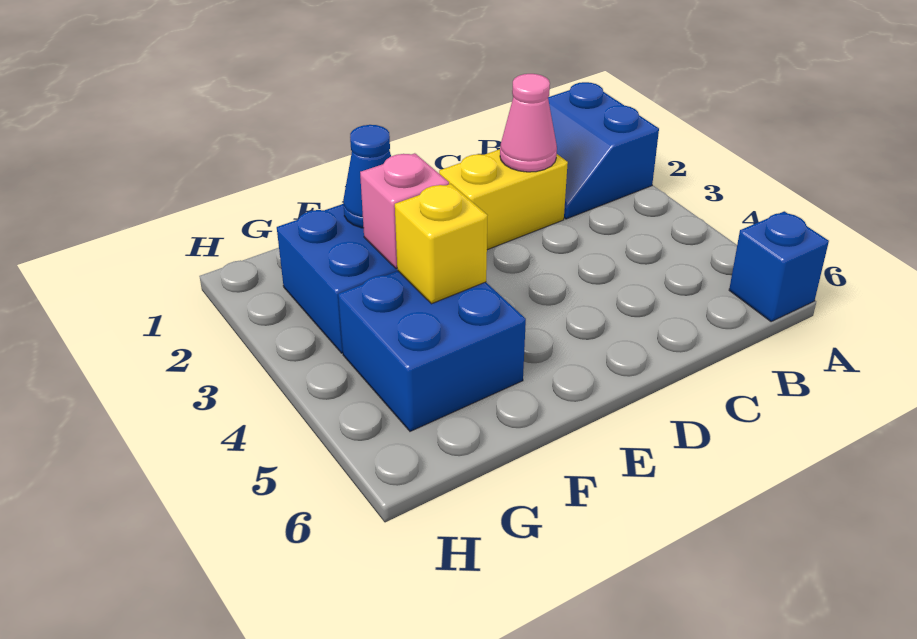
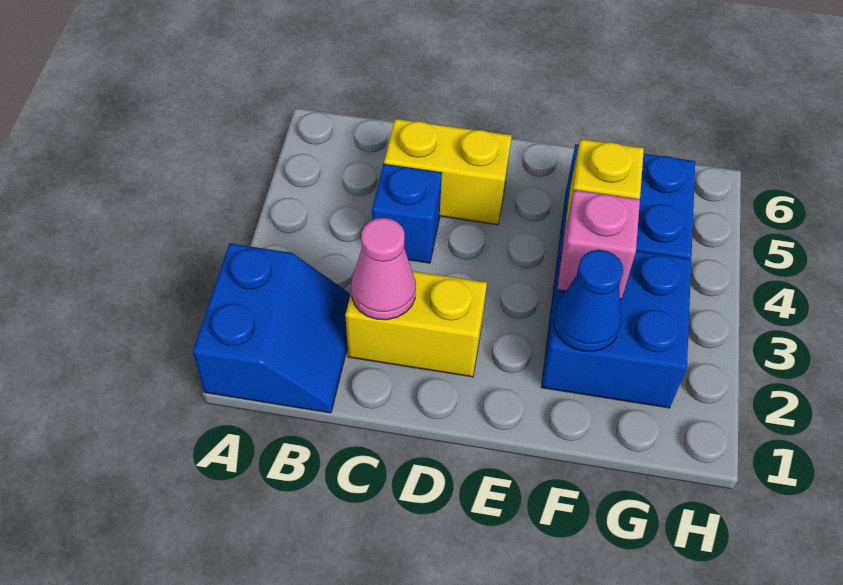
blue 1x1 brick [729,211,829,322] -> blue 1x1 brick moved to [372,164,442,263]
none -> yellow 1x2 brick [384,119,512,225]

